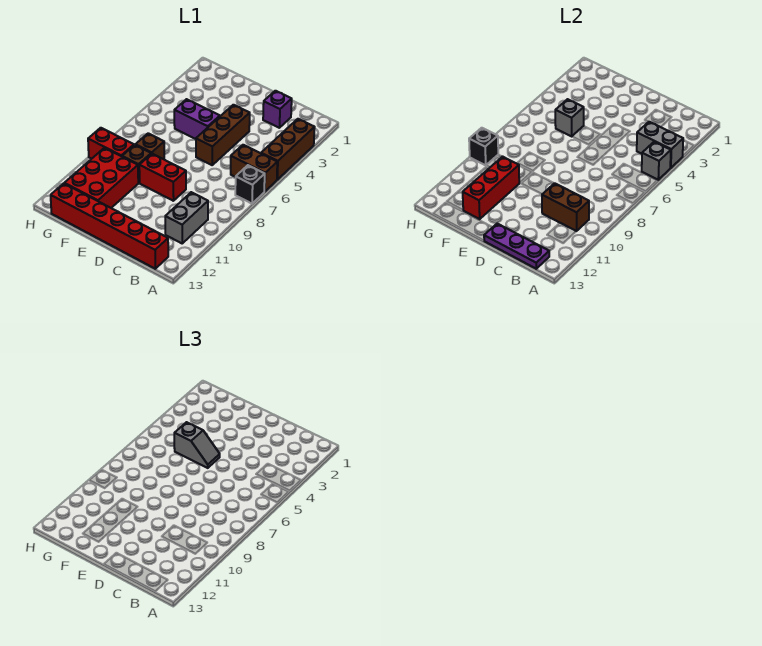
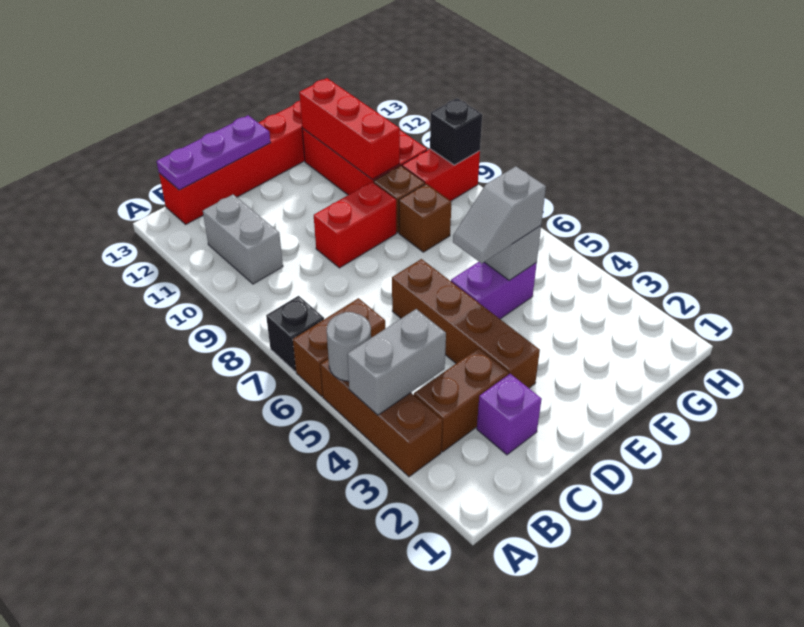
grey 1x1 brick [642,142,671,180] -> grey 1x1 round brick [327,312,371,381]
brown 1x2 brick [542,183,589,231] -> brown 1x2 brick moved to [414,348,509,452]
brown 1x3 brick [196,105,250,165] -> brown 1x4 brick [392,259,540,388]

